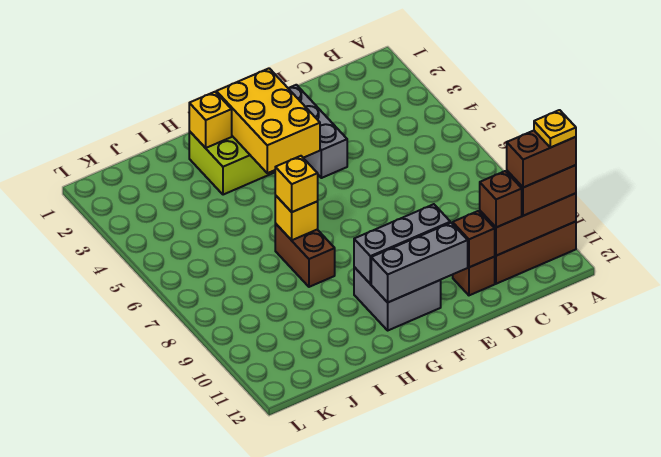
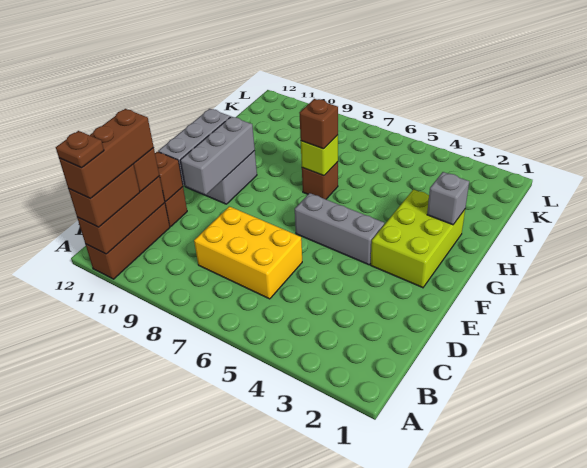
brown 1x2 brick [507,131,576,188] -> brown 1x3 brick [59,109,154,199]
yellow 1x1 plate [534,110,576,148] -> brown 1x1 plate [56,131,104,168]
grey 1x3 brick [288,85,347,178] -> grey 1x3 brick moved to [295,193,384,265]
yellow 2x3 brick [216,68,320,173] -> yellow 2x3 brick moved to [194,206,302,299]
yellow 1x1 brick [189,92,232,148] -> grey 1x1 brick [427,172,469,225]
brown 1x2 brick [275,223,335,287] -> brown 1x1 brick [302,162,338,199]
yellow 1x1 brick [275,195,318,240] -> lime 1x1 brick [301,135,338,176]
yellow 1x1 brick [275,156,318,212] -> brown 1x1 brick [300,99,338,149]

